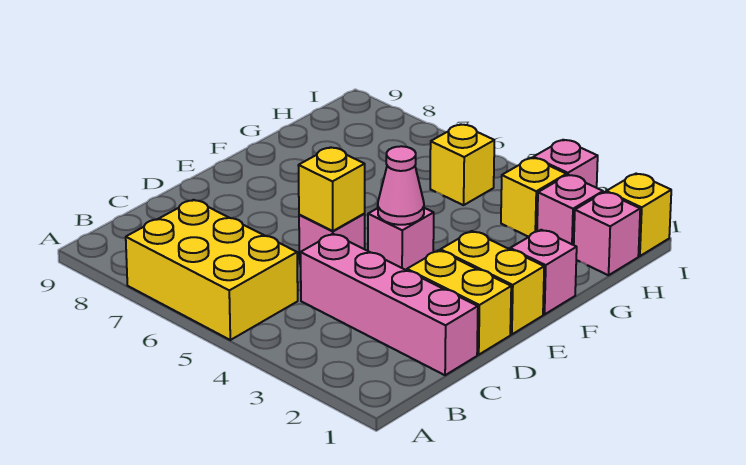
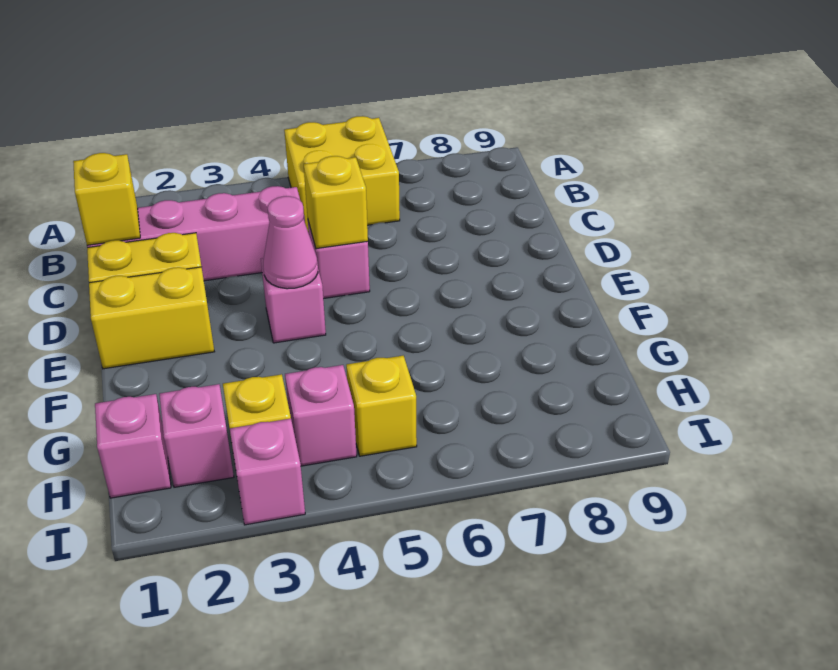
yellow 2x3 brick [126,200,298,340] -> yellow 2x2 brick [284,116,400,233]
pink 1x1 brick [510,230,577,314] -> pink 1x1 brick moved to [285,365,357,466]
yellow 1x1 brick [606,174,671,256] -> yellow 1x1 brick moved to [73,153,140,245]

